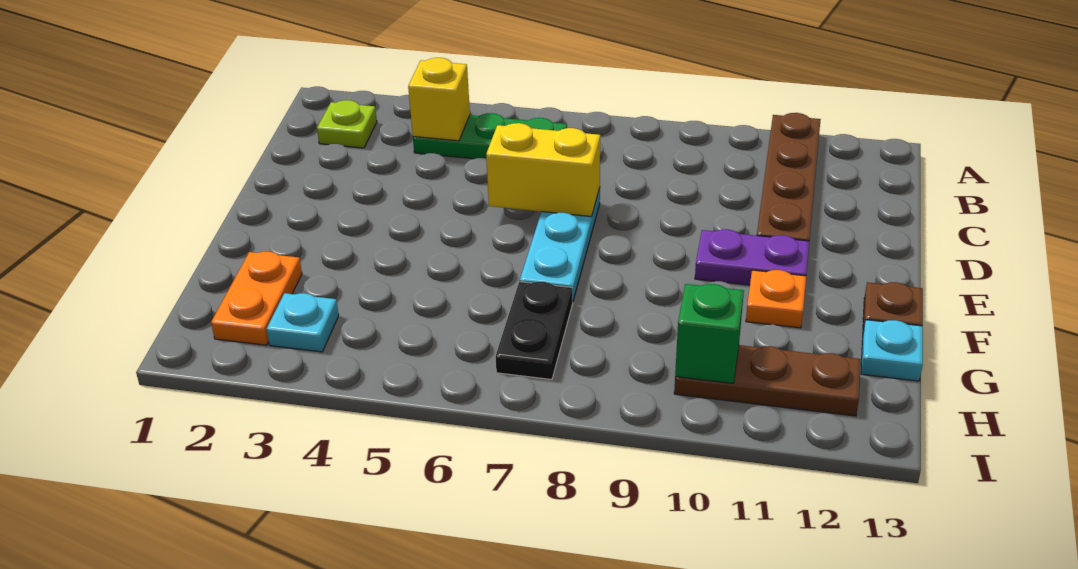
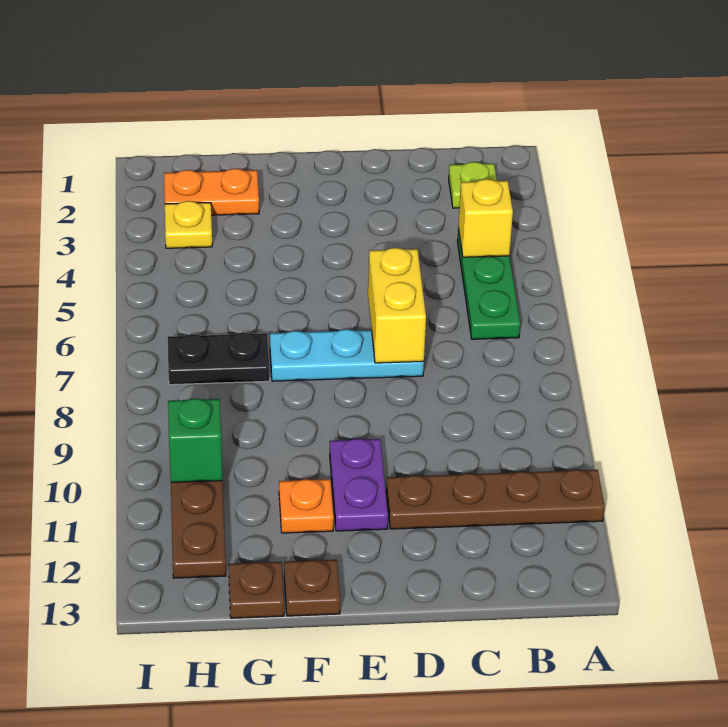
cyan 1x1 plate [861,320,923,381] -> brown 1x1 plate [229,562,284,618]
cyan 1x1 plate [267,293,339,352] -> yellow 1x1 plate [165,201,212,248]

